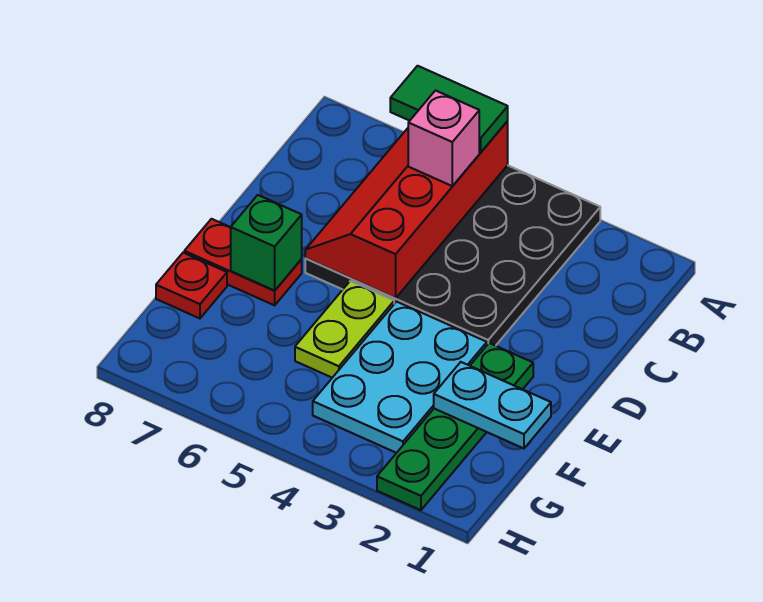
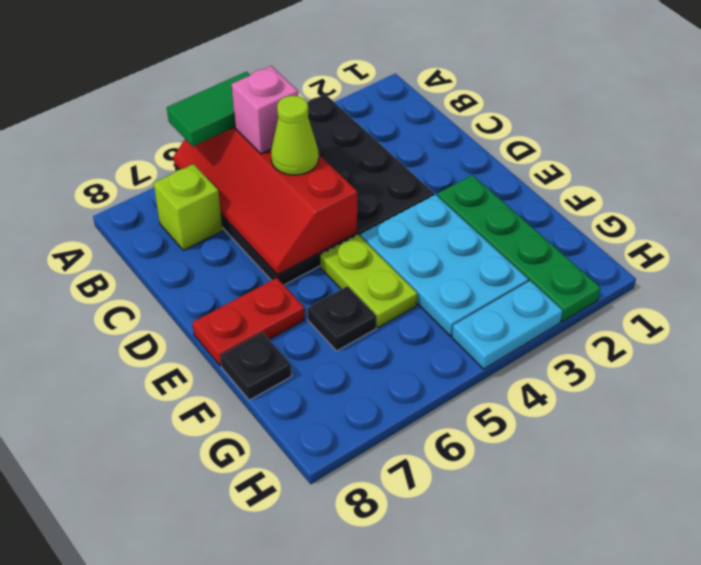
none -> lime 1x1 brick [154,164,223,250]
none -> lime 1x1 cone [271,96,319,175]
green 1x1 brick [231,195,302,291] -> none
cyan 1x2 plate [434,362,551,448] -> cyan 1x2 plate moved to [452,281,563,369]
none -> black 1x1 plate [308,286,376,351]
red 1x1 plate [156,253,227,318] -> black 1x1 plate [220,332,291,400]

